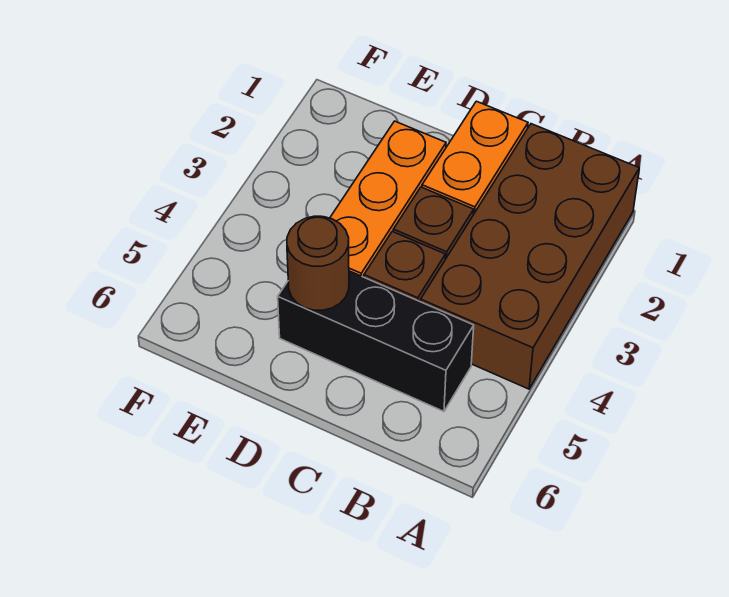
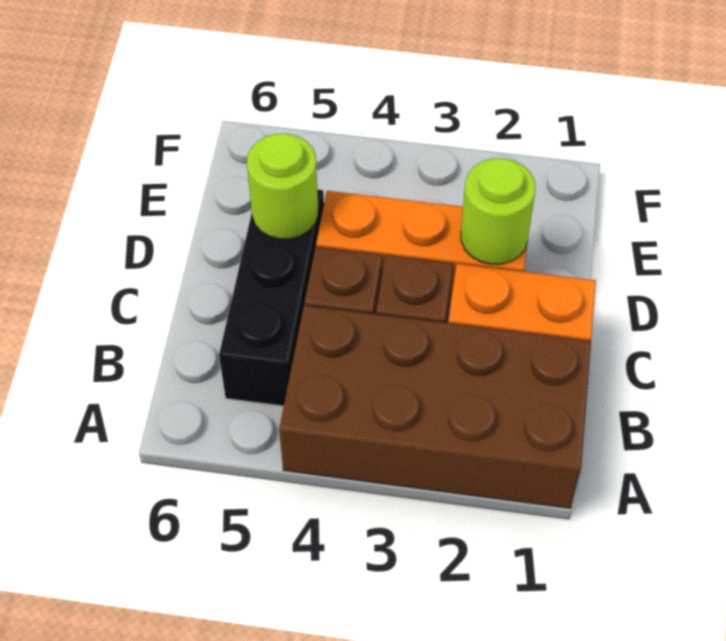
none -> lime 1x1 round brick [461,158,536,264]
brown 1x1 round brick [287,216,349,310] -> lime 1x1 round brick [247,133,318,239]

